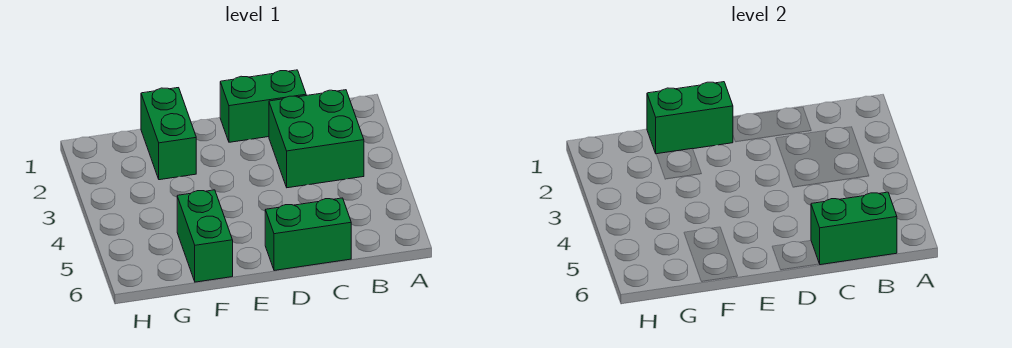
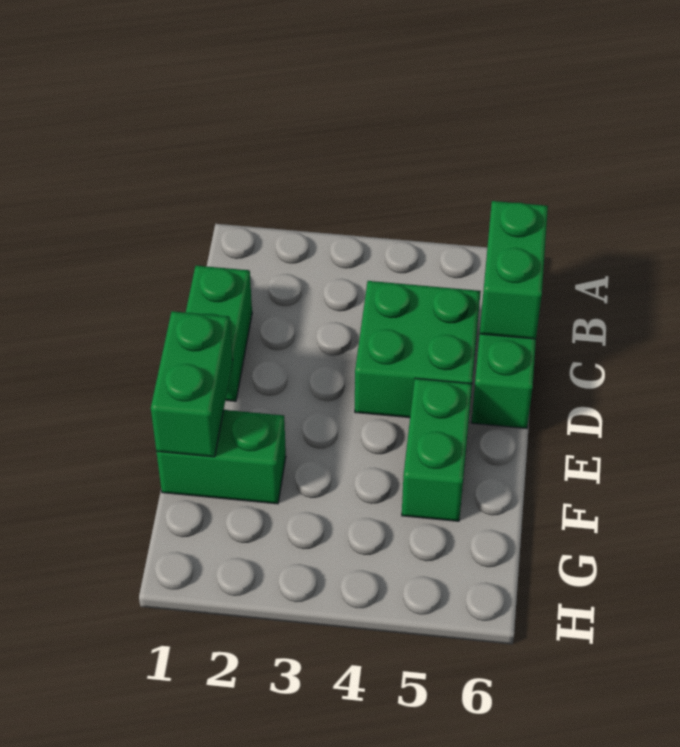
green 2x2 brick [269,90,364,188] -> green 2x2 brick moved to [355,281,481,418]
green 1x2 brick [177,190,233,282] -> green 1x2 brick turned to [402,378,472,521]

